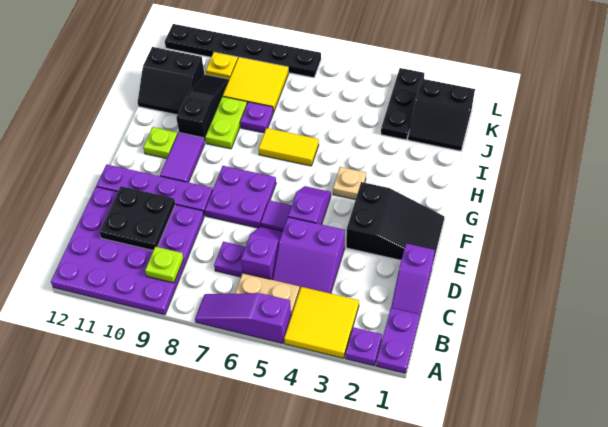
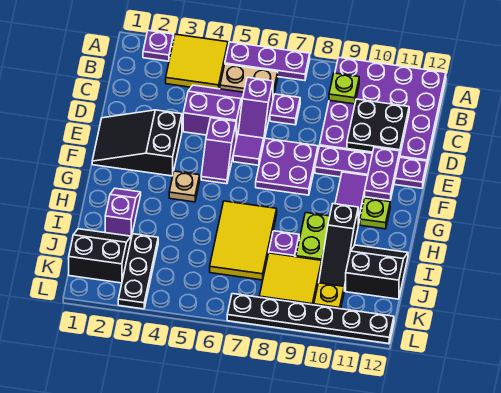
purple 1x2 plate [376,308,420,373] -> purple 1x2 plate moved to [365,147,400,200]
purple 1x3 slope [195,293,291,344] -> purple 1x3 plate [225,42,310,81]
purple 1x2 slope [391,243,435,314] -> purple 1x2 slope moved to [105,188,141,237]
yellow 1x2 tile [259,128,319,166] -> yellow 2x3 tile [210,201,277,280]

